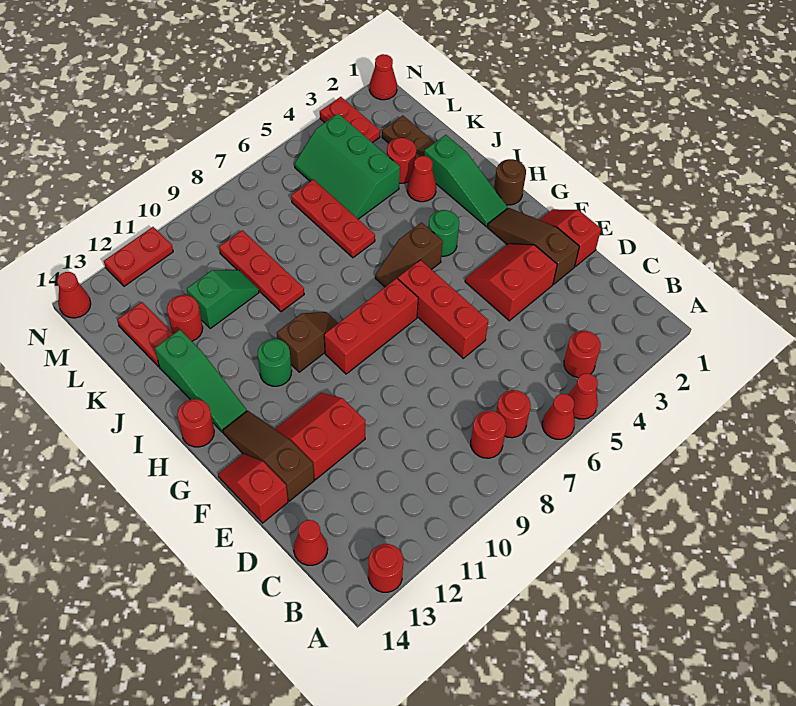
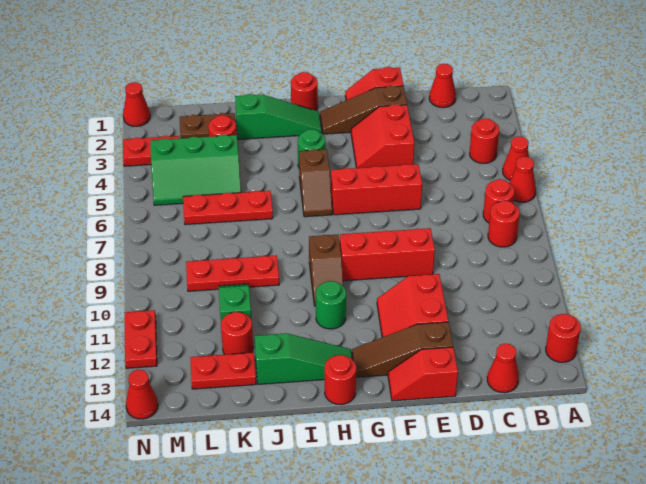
red 1x3 brick [324,278,418,374] -> red 1x3 brick turned to [340,228,435,281]
brown 1x1 round brick [494,159,526,205] -> red 1x1 round brick [291,72,318,111]
brown 1x2 slope [277,312,338,372] -> brown 1x2 slope turned to [309,234,343,306]
red 1x1 cone [407,156,436,202] -> red 1x1 cone moved to [429,64,456,108]

